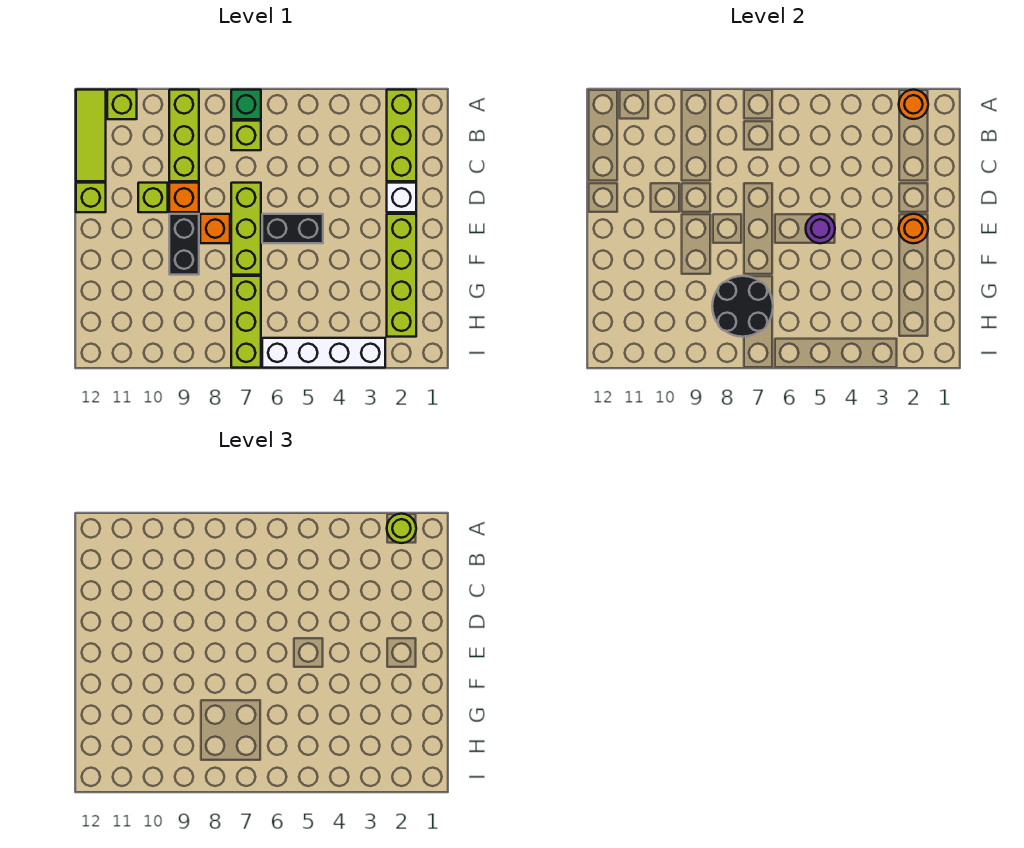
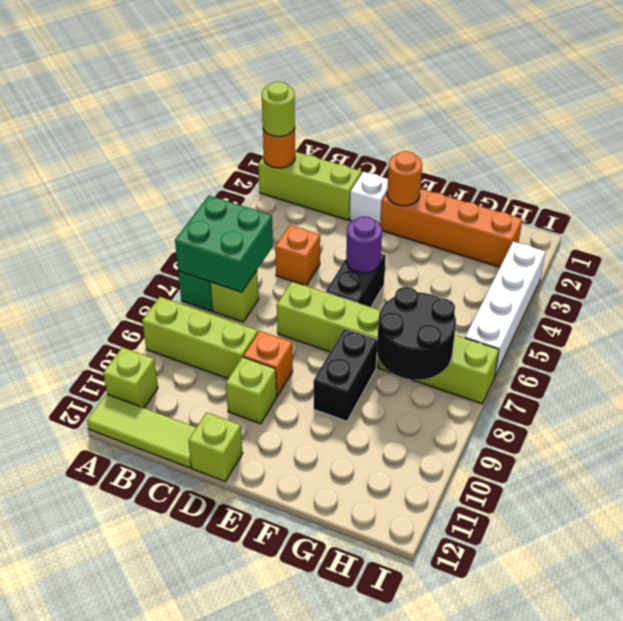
none -> green 2x2 brick [175,196,273,292]
lime 1x4 brick [387,214,416,337] -> orange 1x4 brick [381,188,522,267]
orange 1x1 brick [200,214,230,243] -> orange 1x1 brick moved to [275,225,320,286]
black 1x2 brick [169,214,199,275] -> black 1x2 brick turned to [314,329,377,421]

